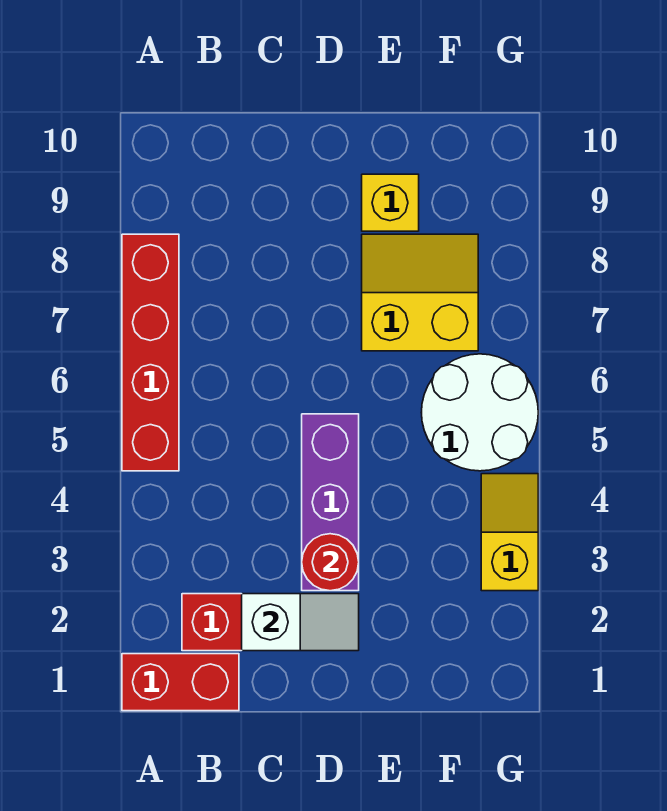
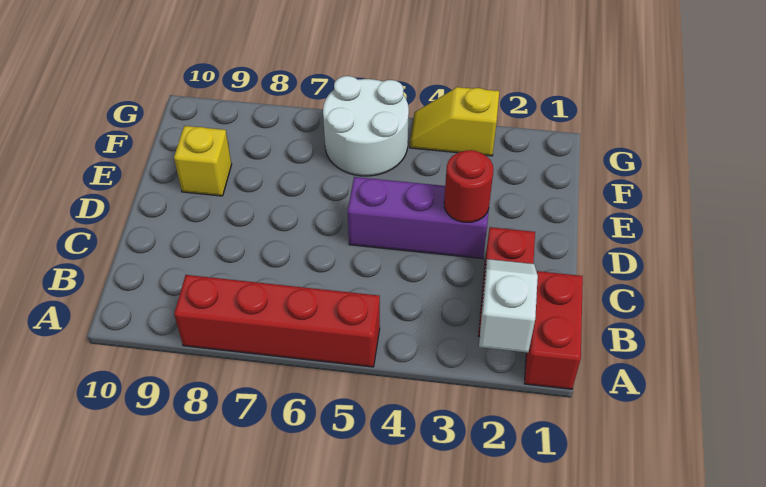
white 1x2 slope [242,594,359,651] -> white 1x2 slope moved to [479,259,538,353]
yellow 2x2 slope [362,234,478,351] -> none

